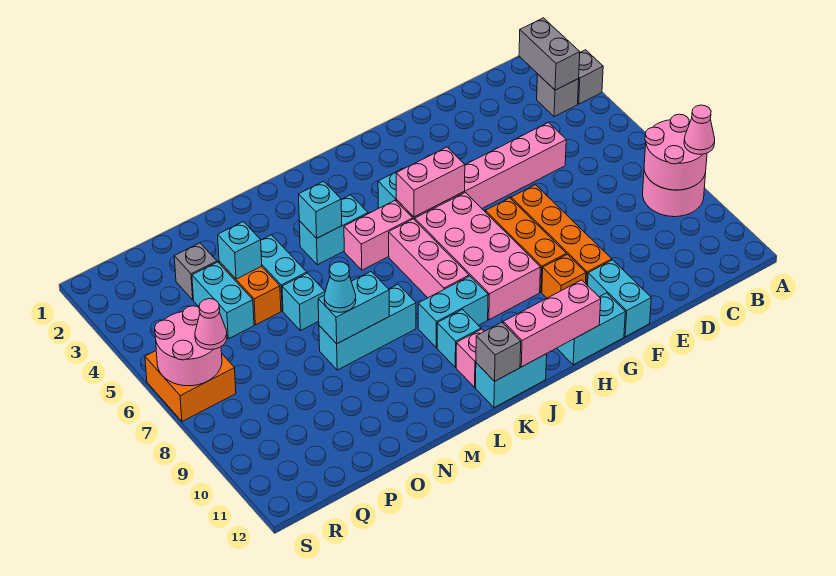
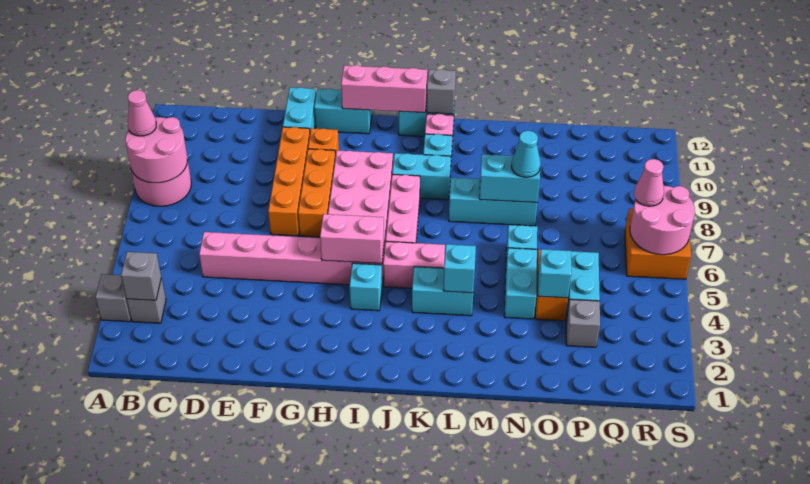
grey 1x2 brick [519,18,580,90] -> grey 1x1 brick [121,252,161,300]

